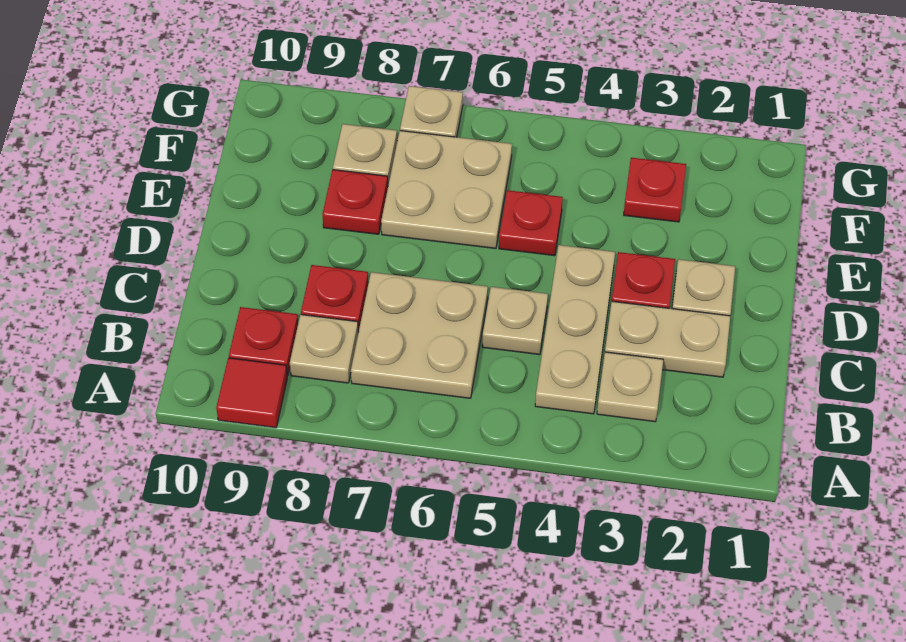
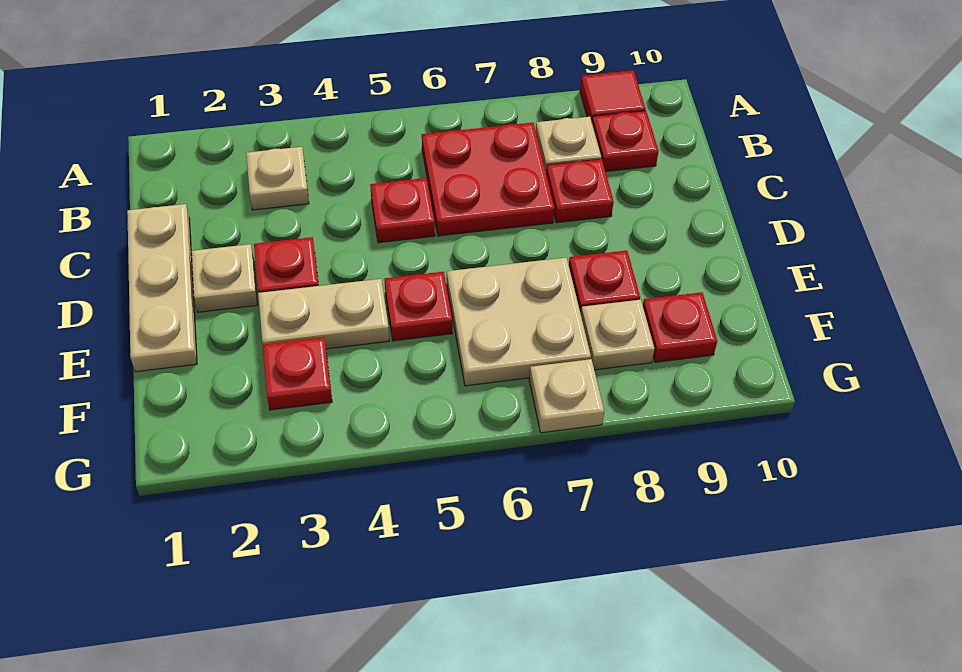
tan 1x3 plate [535,245,615,414] -> tan 1x3 plate moved to [127,204,197,372]
tan 2x2 plate [351,272,488,398] -> red 2x2 plate [422,123,555,236]
tan 1x2 plate [605,301,730,377] -> tan 1x2 plate moved to [258,279,389,349]
tan 1x1 plate [482,287,548,355] -> red 1x1 plate [370,178,435,243]
none -> red 1x1 plate [643,292,717,362]

